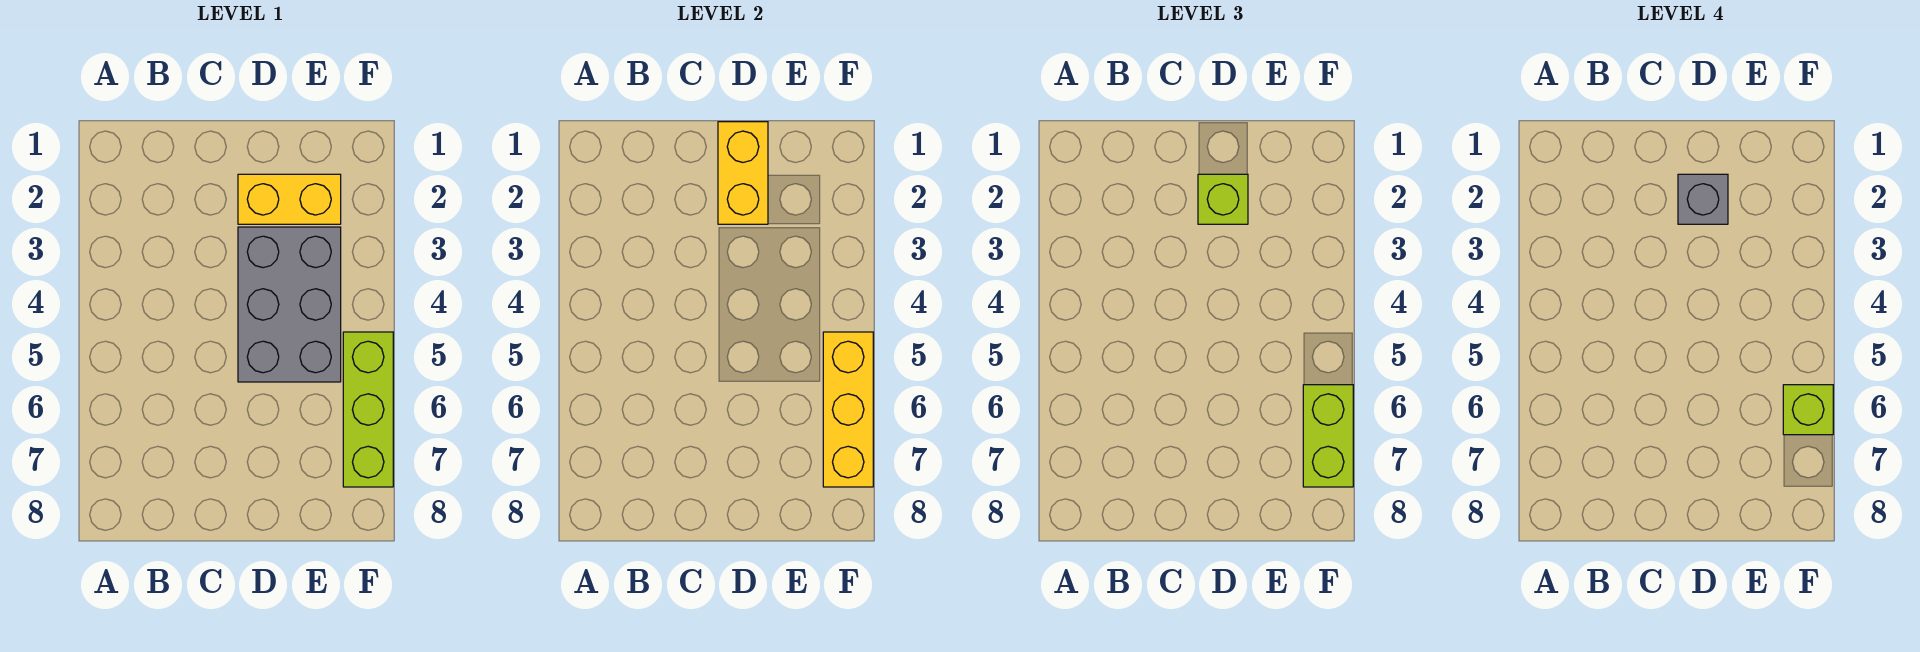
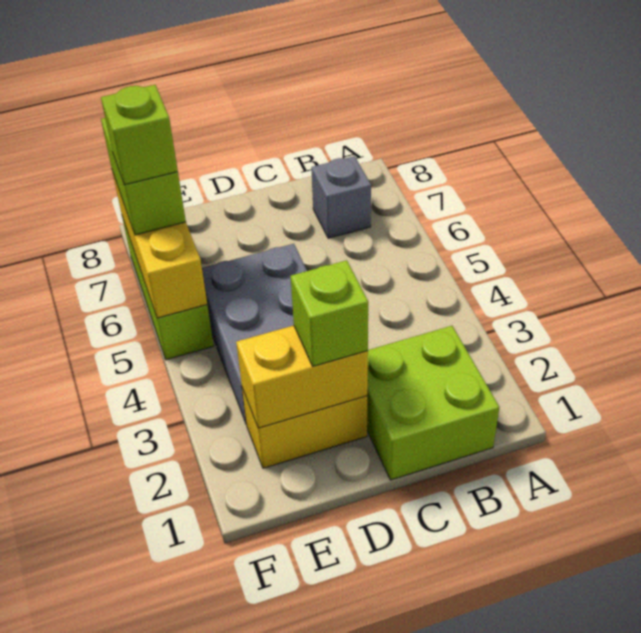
none -> lime 2x2 brick [367,326,499,480]
yellow 1x2 brick [718,122,768,224] -> yellow 1x2 brick turned to [236,326,368,428]
grey 1x1 brick [1678,174,1728,224] -> grey 1x1 brick moved to [311,156,371,238]

